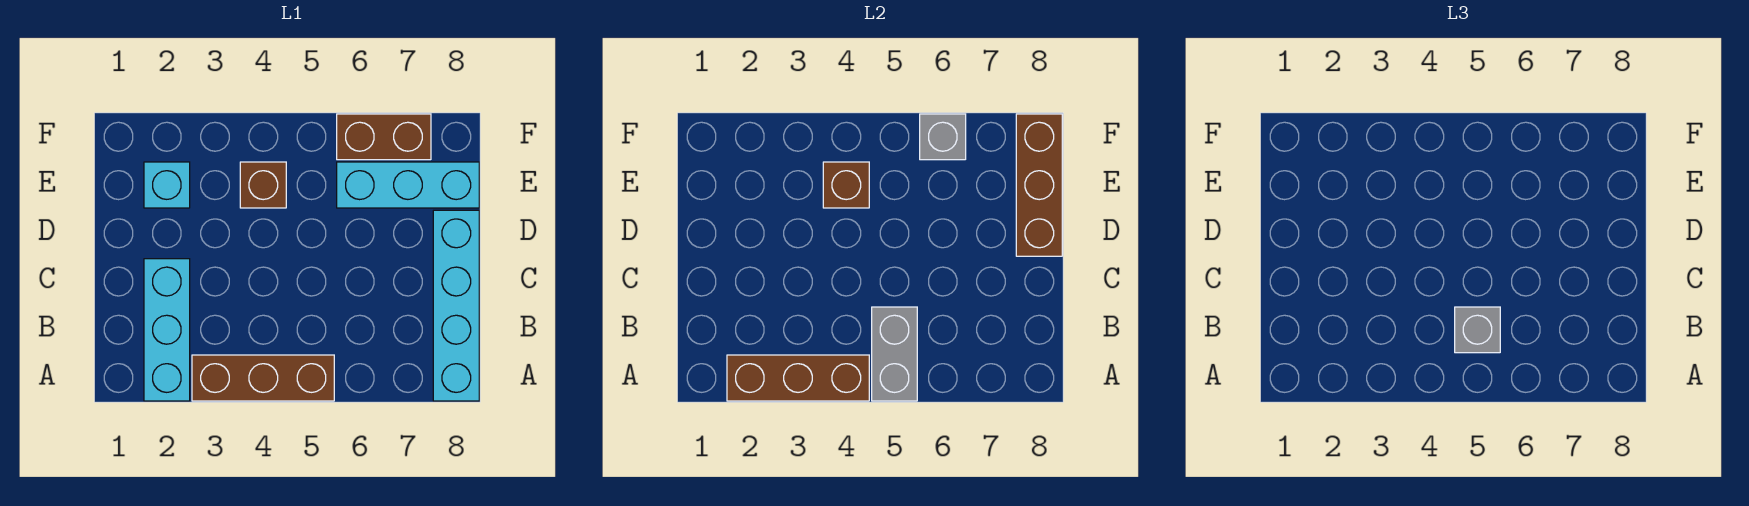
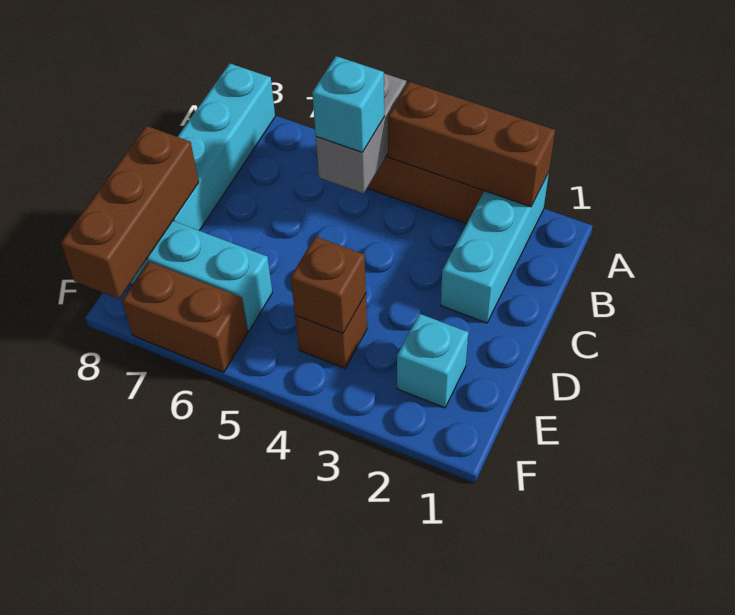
grey 1x1 brick [1455,307,1500,353] -> cyan 1x1 brick [312,56,384,152]
grey 1x1 brick [920,114,966,160] -> none

